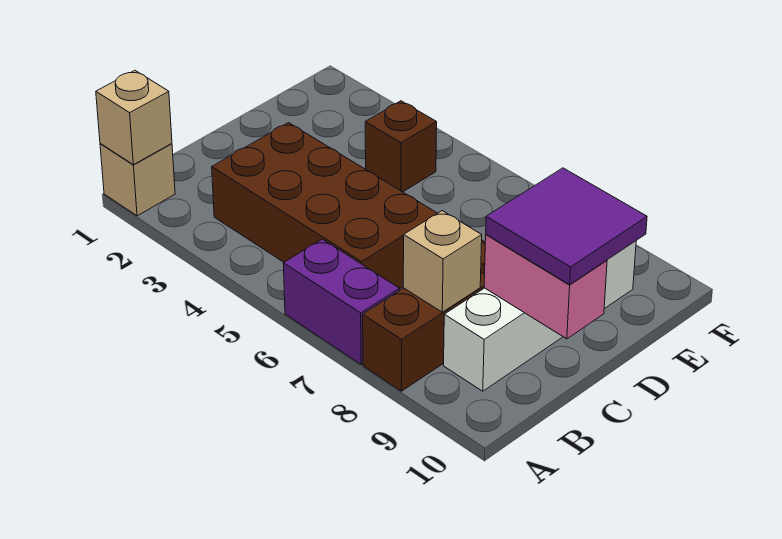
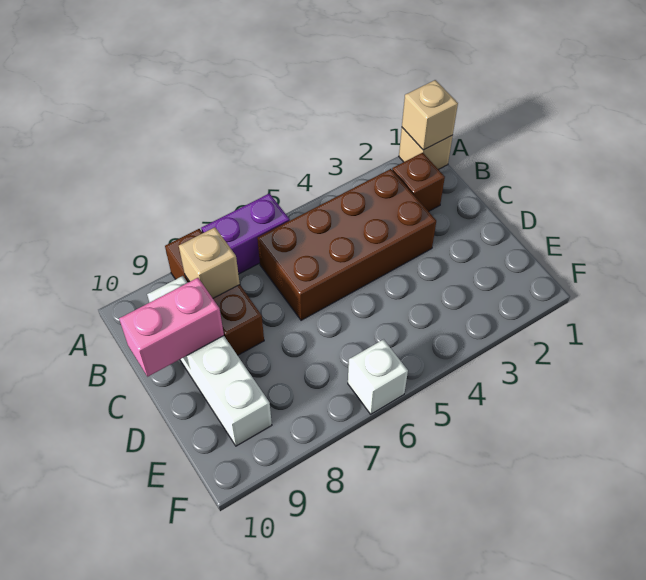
purple 2x2 tile [486,168,647,285] -> none
brown 1x1 brick [365,101,437,192] -> brown 1x1 brick moved to [392,153,445,212]
none -> white 1x1 brick [348,339,408,414]

